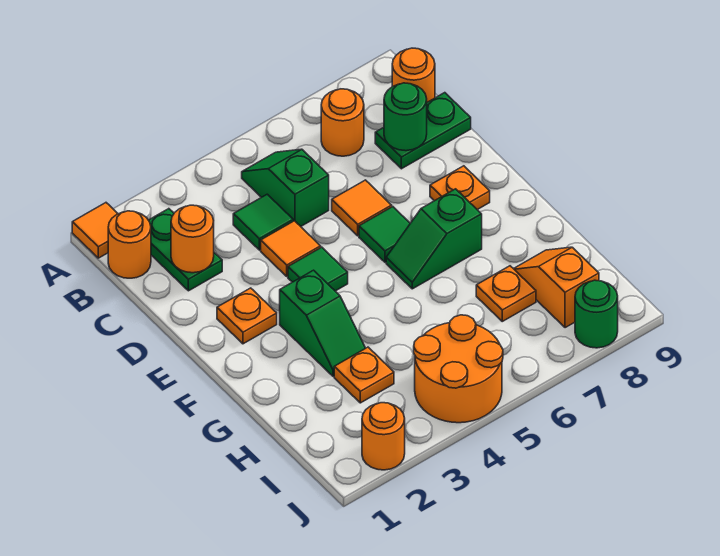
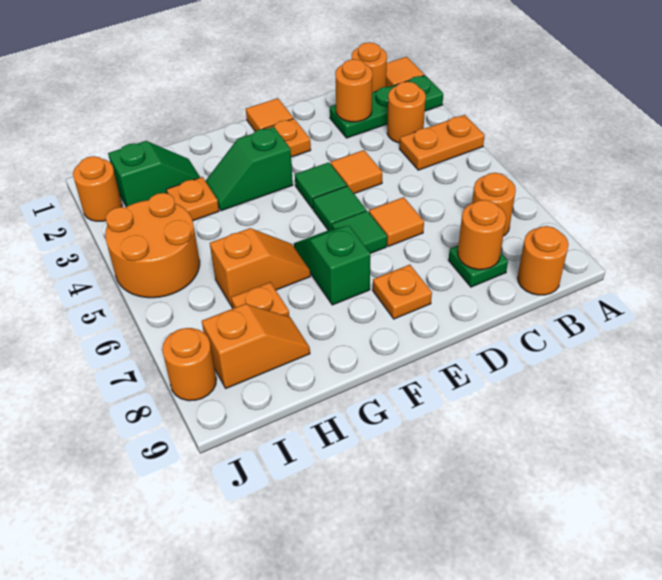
none -> orange 1x2 plate [399,115,485,170]
green 1x2 plate [149,209,222,291] -> green 1x3 plate [330,75,443,138]
none -> orange 1x1 round brick [387,82,426,143]
green 1x2 slope [242,149,329,226] -> green 1x2 slope moved to [108,141,200,207]
green 1x1 tile [233,194,293,250] -> green 1x1 tile moved to [313,186,366,230]
green 1x2 plate [375,93,471,169] -> green 1x1 plate [449,246,508,287]
green 1x1 round brick [384,83,427,151] -> orange 1x1 round brick [458,200,506,270]
none -> orange 1x1 tile [246,98,293,131]
none -> orange 1x2 slope [210,228,310,306]
green 1x1 round brick [575,280,618,348] -> orange 1x1 round brick [162,328,216,401]

